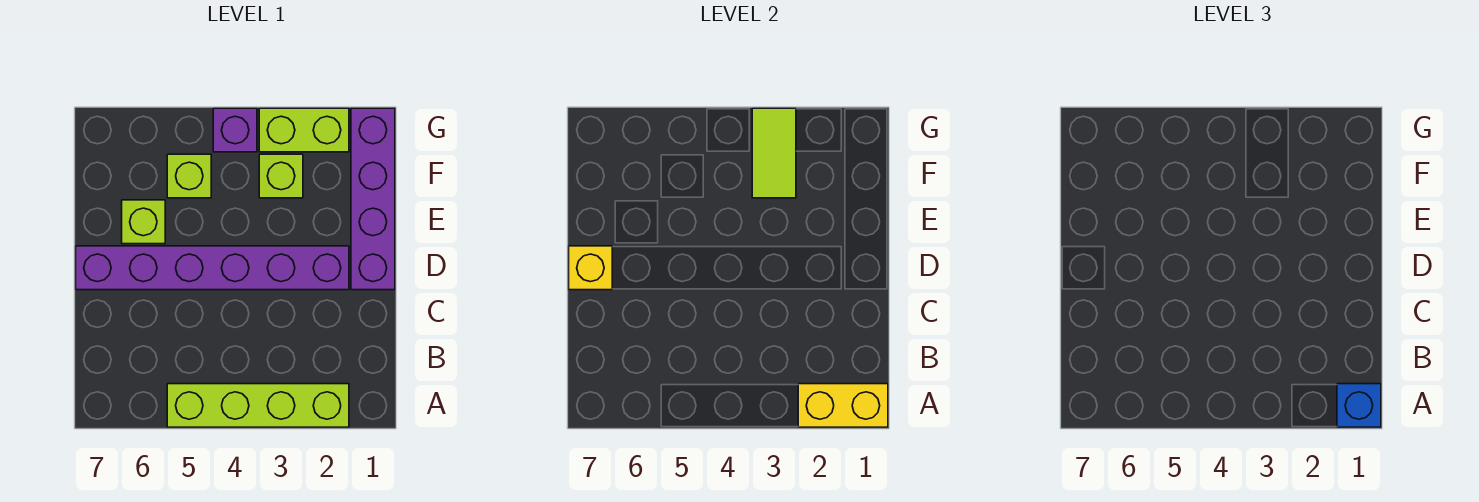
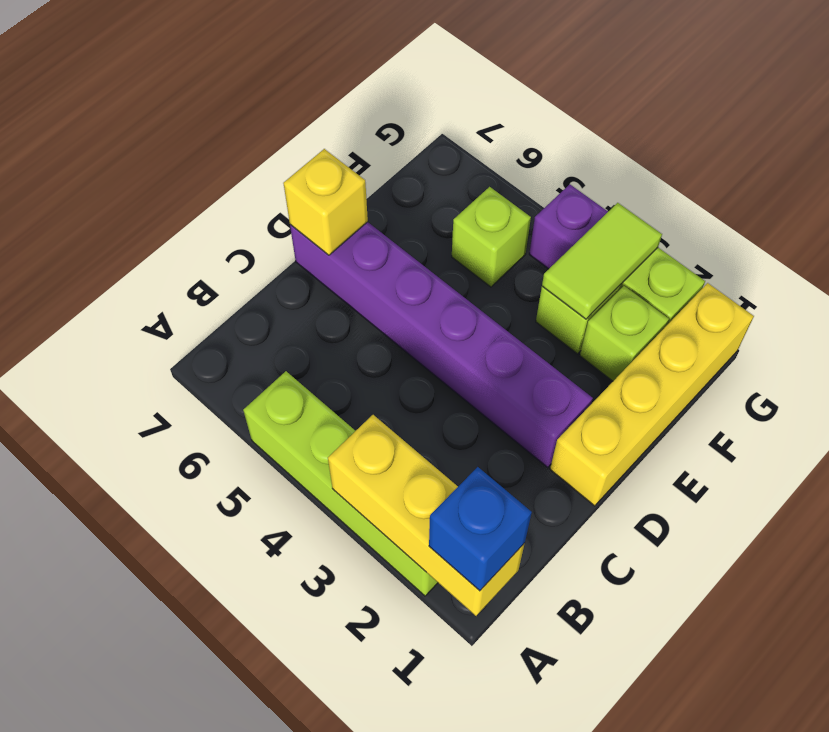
yellow 1x2 brick [798,384,888,427] -> yellow 1x3 brick [328,415,525,616]
purple 1x4 brick [351,108,395,290] -> yellow 1x4 brick [550,283,754,506]
lime 1x1 brick [122,200,165,244] -> lime 1x1 brick moved to [580,286,669,381]

